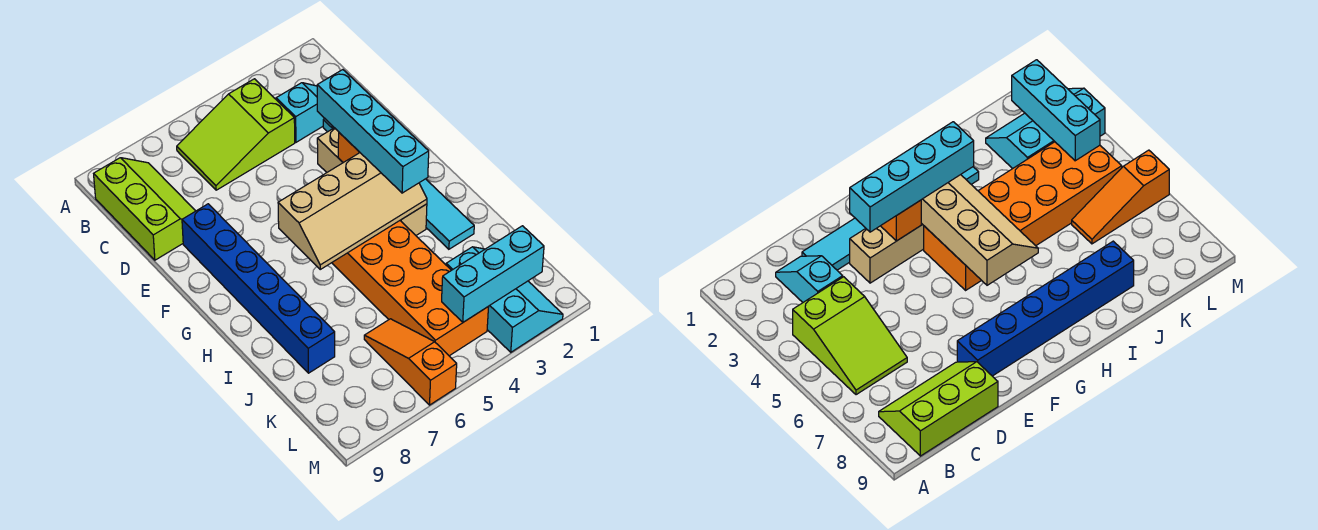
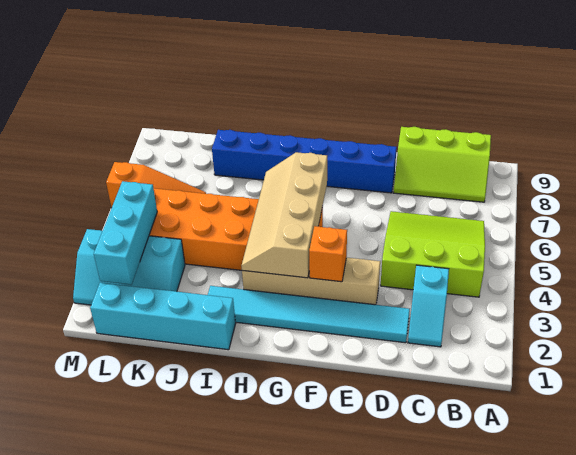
lime 2x3 slope [177,79,295,190] -> lime 3x3 slope [381,211,485,297]
cyan 1x4 brick [317,70,429,193] -> cyan 1x4 brick moved to [90,283,236,350]

